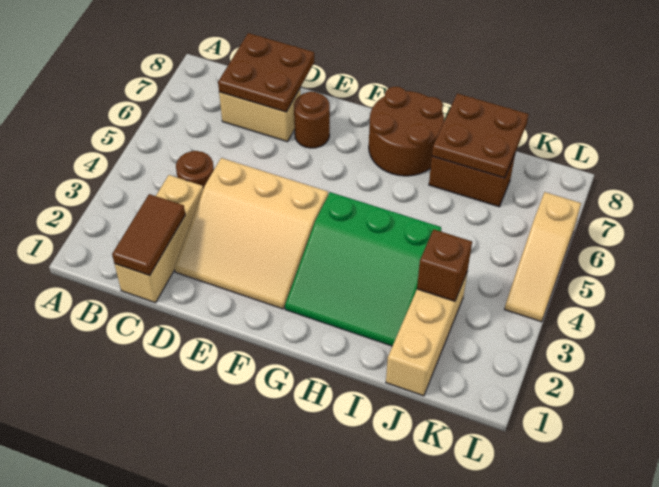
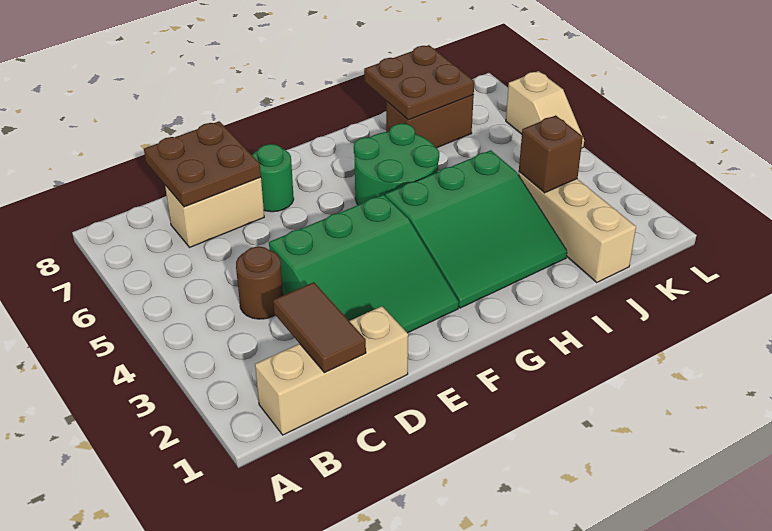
tan 1x3 brick [115,175,203,303] -> tan 1x3 brick turned to [255,306,408,435]
tan 3x3 slope [174,158,328,309] -> green 3x3 slope [269,195,459,333]
brown 1x1 round brick [294,92,330,148] -> green 1x1 round brick [252,144,294,212]
none -> green 2x2 round brick [354,124,439,205]
brown 2x2 round brick [369,87,444,176] -> none
tan 1x3 slope [505,192,581,322] -> tan 1x2 slope [506,71,584,148]

